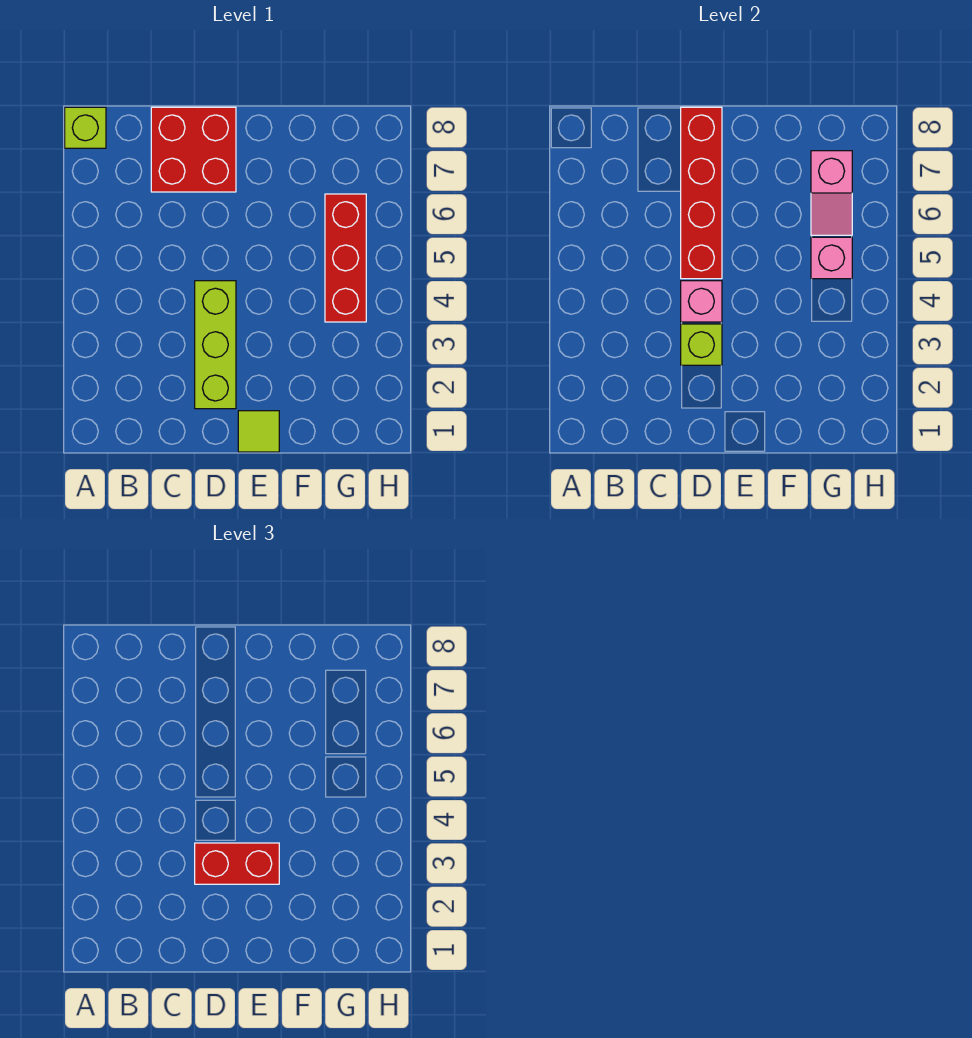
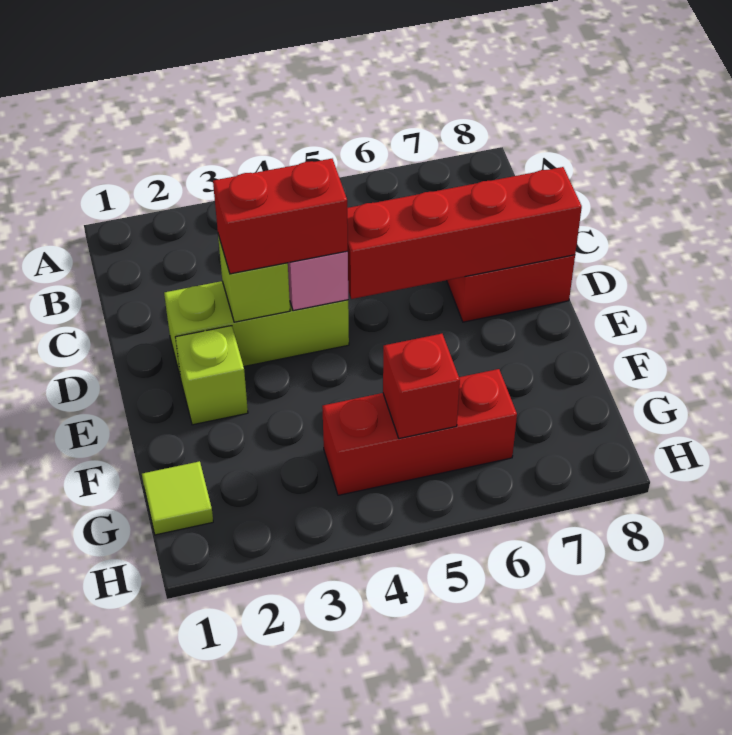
lime 1x1 brick [65,107,106,148] -> lime 1x1 brick moved to [175,326,248,425]
red 1x2 brick [195,843,279,884] -> red 1x2 brick turned to [213,159,348,274]
lime 1x1 tile [238,411,279,452] -> lime 1x1 tile moved to [142,461,213,535]
pink 1x1 brick [811,237,852,279] -> red 1x1 brick [383,334,460,439]
pink 1x2 slope [811,151,852,235] -> none

